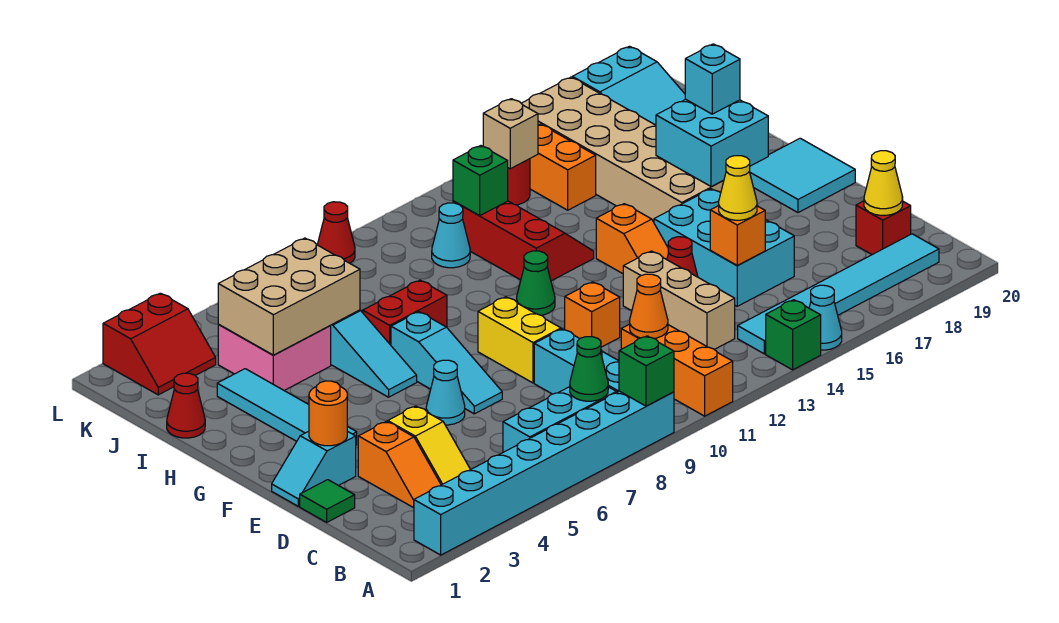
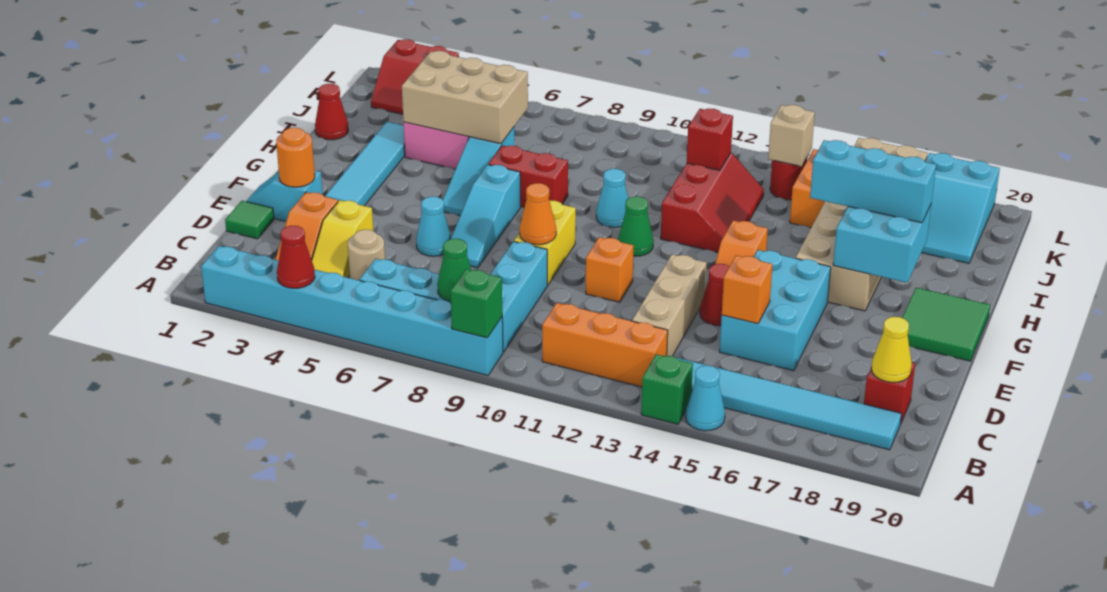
orange 1x3 brick [621,324,733,416] -> orange 1x3 brick turned to [542,303,668,387]
none -> tan 1x1 round brick [348,229,385,281]
orange 1x1 cone [630,274,668,338] -> orange 1x1 cone moved to [520,183,556,245]
yellow 1x1 cone [719,156,757,220] -> none
cyan 2x2 tile [749,138,855,213] -> green 2x2 tile [902,288,990,361]
cyan 1x1 brick [685,44,740,114] -> cyan 1x3 brick [810,140,936,223]
cyan 1x1 cone [432,203,470,268] -> cyan 1x1 cone moved to [596,169,628,228]
green 1x1 brick [453,146,508,215] -> red 1x1 brick [687,109,733,170]
red 1x1 cone [317,202,355,263] -> red 1x1 cone moved to [277,226,315,288]

